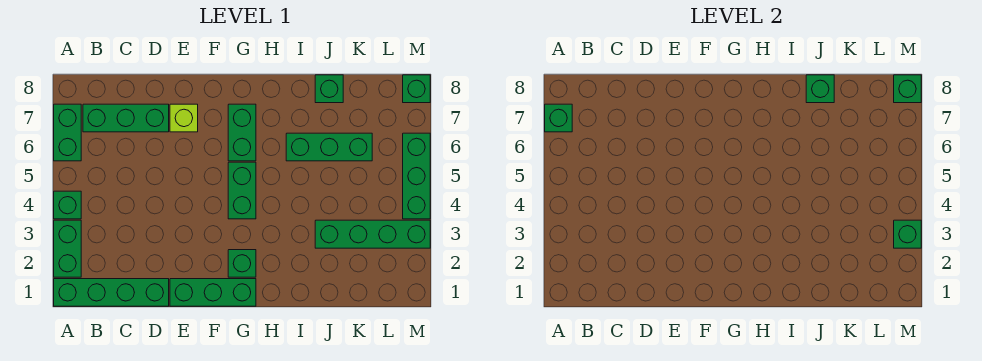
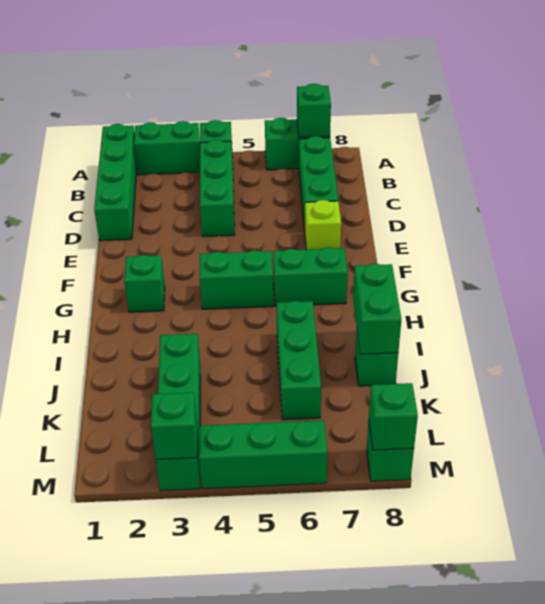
green 1x3 brick [170,279,256,306] -> green 1x3 brick moved to [200,140,235,237]
green 1x1 brick [806,75,834,103] -> green 1x2 brick [353,264,401,354]

